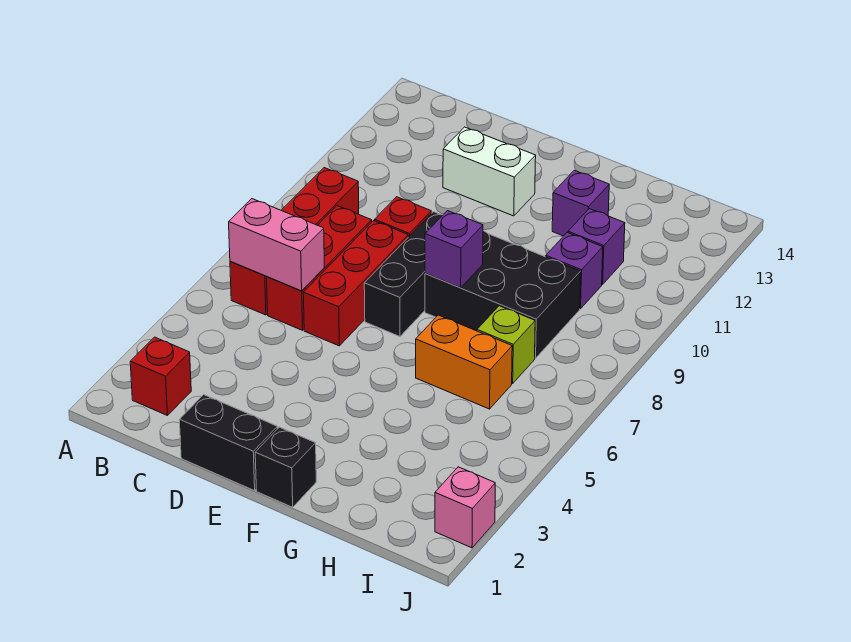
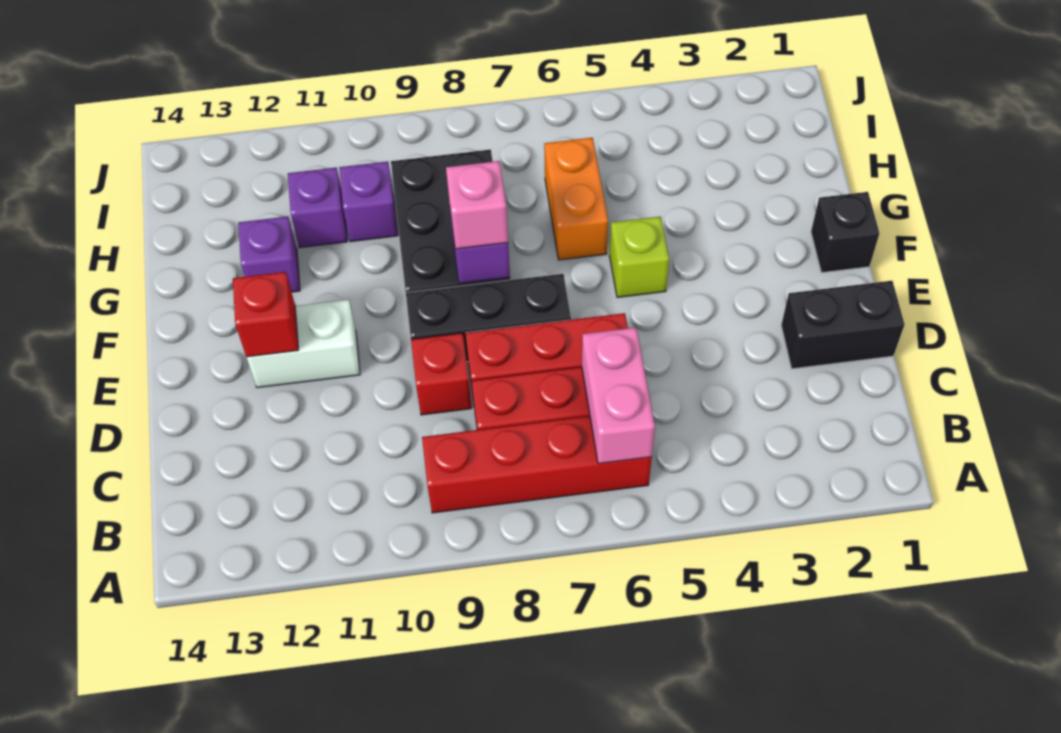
red 1x1 brick [130,337,191,416] -> red 1x1 brick moved to [233,272,298,357]
black 1x2 brick [179,395,277,491] -> black 1x2 brick turned to [781,281,904,369]
white 1x2 brick [443,127,536,216] -> white 1x2 brick turned to [246,300,360,388]
lime 1x1 brick [477,306,535,383] -> lime 1x1 brick moved to [610,217,669,297]
pink 1x1 brick [435,467,495,548] -> pink 1x1 brick moved to [446,161,508,249]

